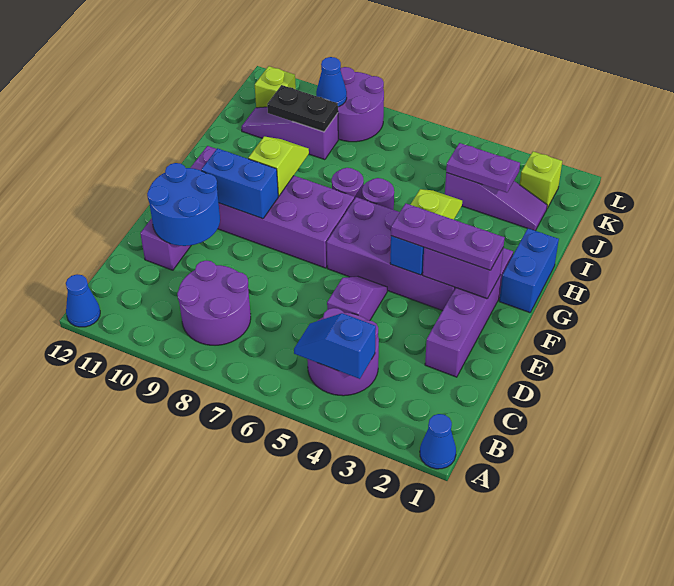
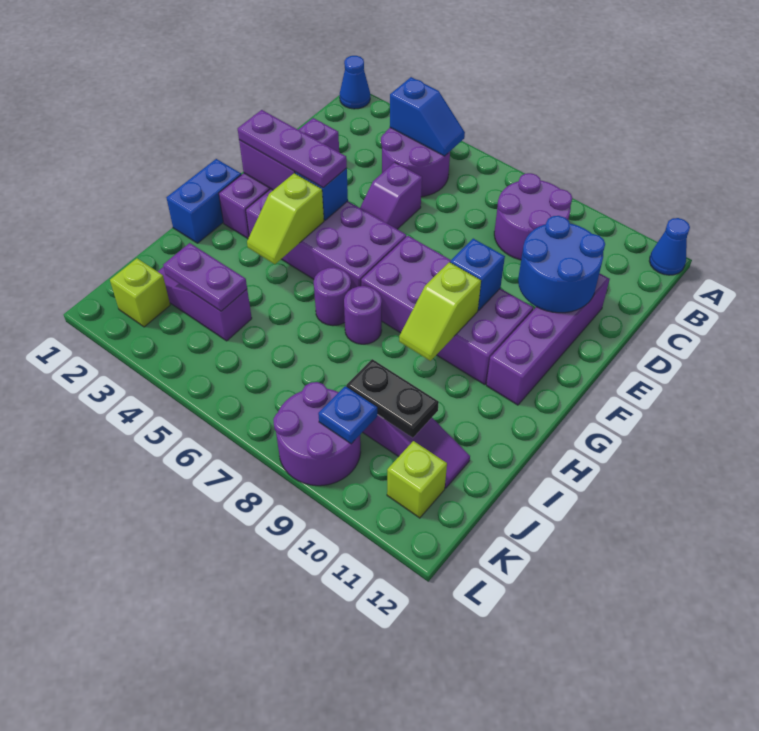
blue 1x2 brick [201,148,278,219] -> blue 1x1 brick [450,239,505,310]
blue 1x1 cone [316,57,347,107] -> blue 1x1 plate [318,386,377,444]

